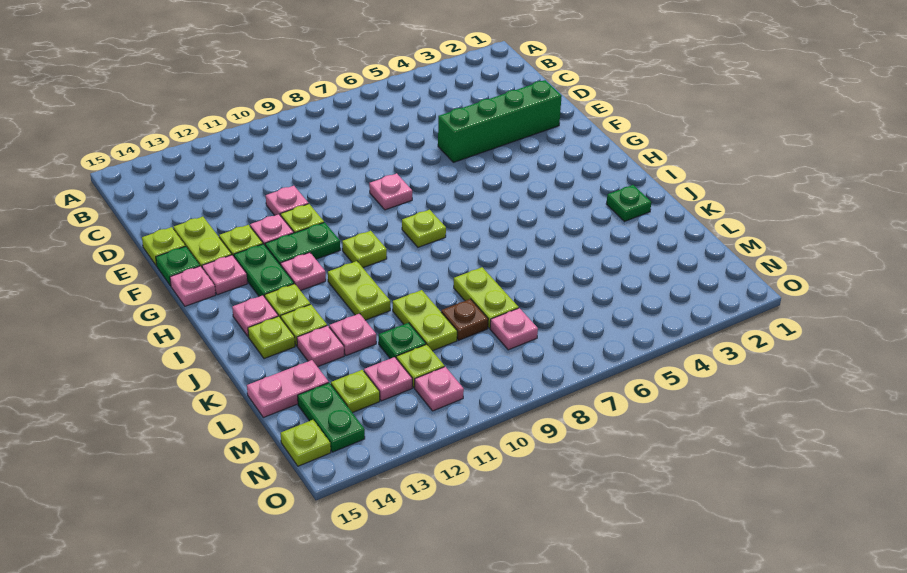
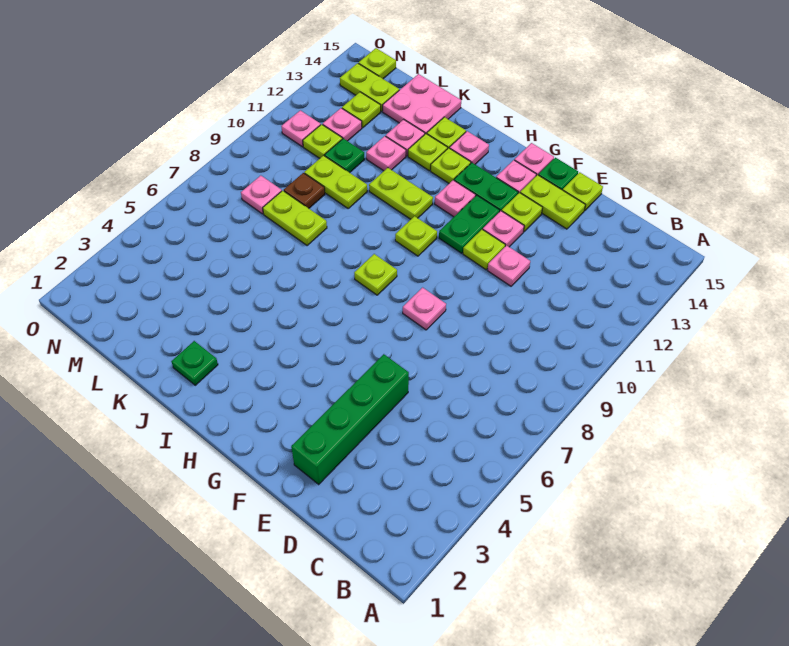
pink 1x2 plate [247,360,329,417] -> pink 2x2 plate [383,74,461,134]
green 1x2 plate [298,383,365,452] -> lime 1x2 plate [340,63,399,112]

